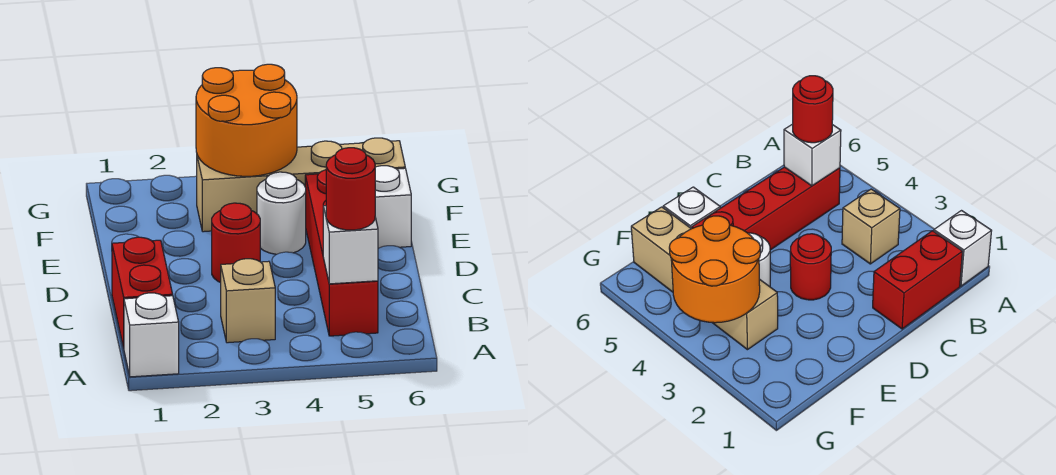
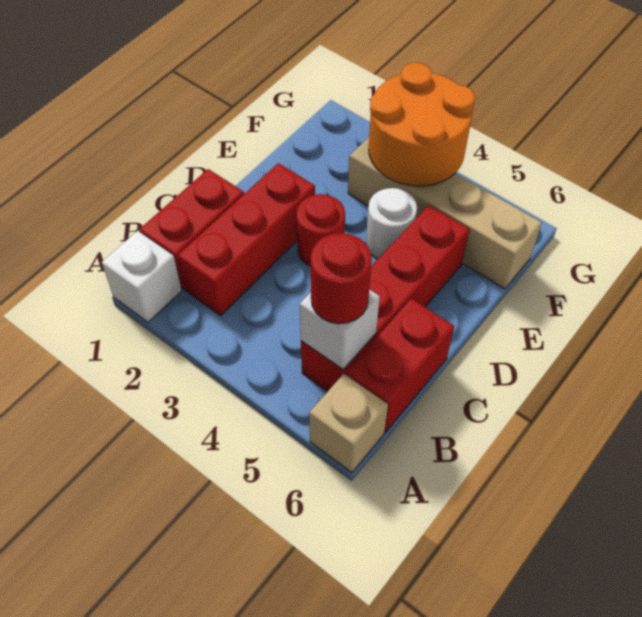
none -> red 1x3 brick [178,163,315,315]
tan 1x1 brick [221,259,275,343] -> tan 1x1 brick moved to [309,374,388,473]
none -> red 1x2 brick [345,299,454,432]
white 1x1 brick [375,166,411,248] -> none

